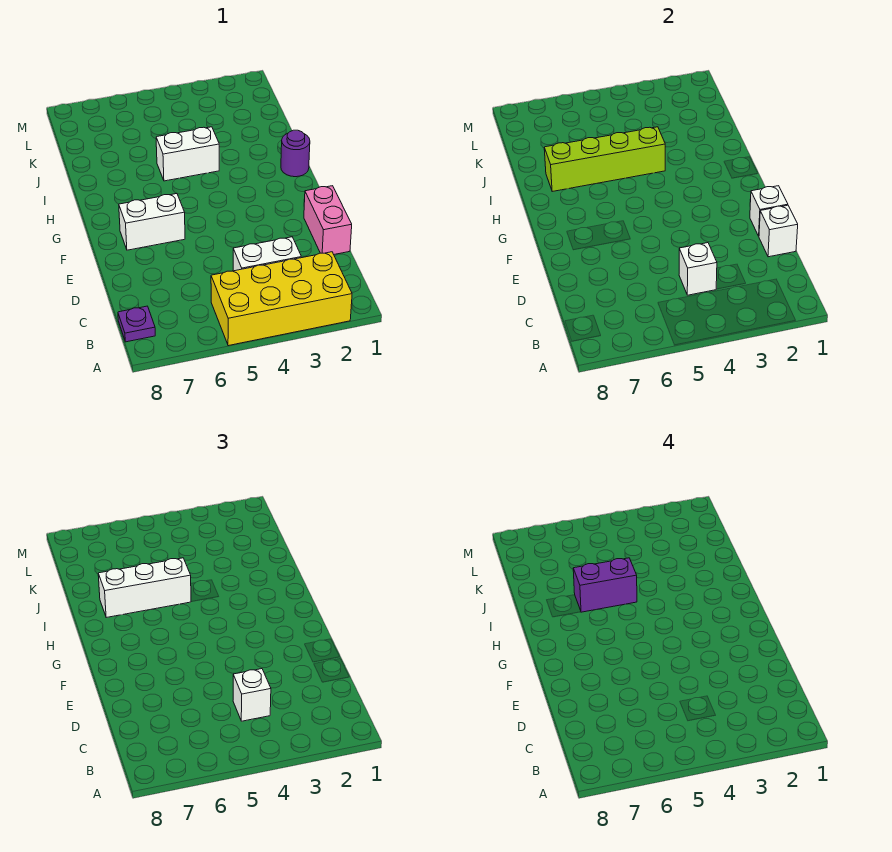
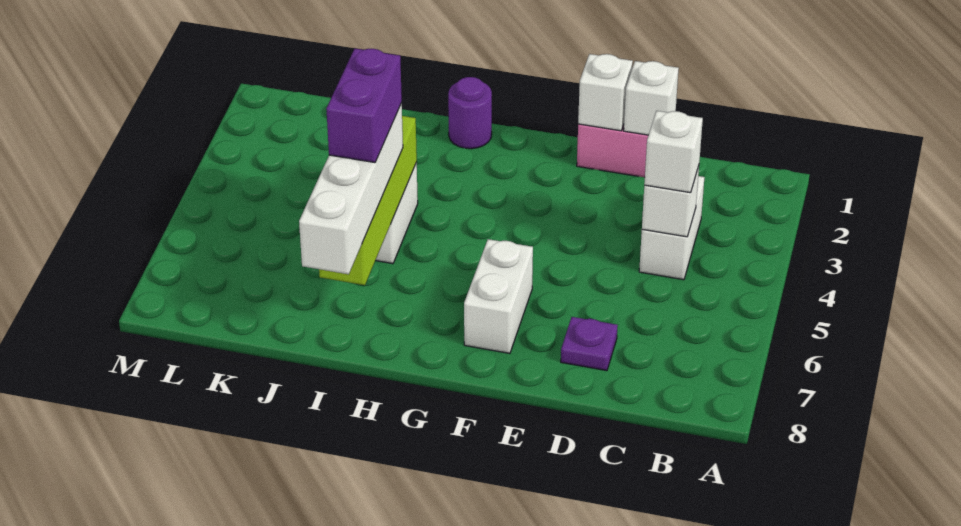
yellow 2x4 brick [211,252,352,346] -> none
purple 1x1 plate [118,306,155,342] -> purple 1x1 plate moved to [561,317,618,371]
white 1x3 brick [98,558,191,617] -> white 1x4 brick [299,103,403,274]

